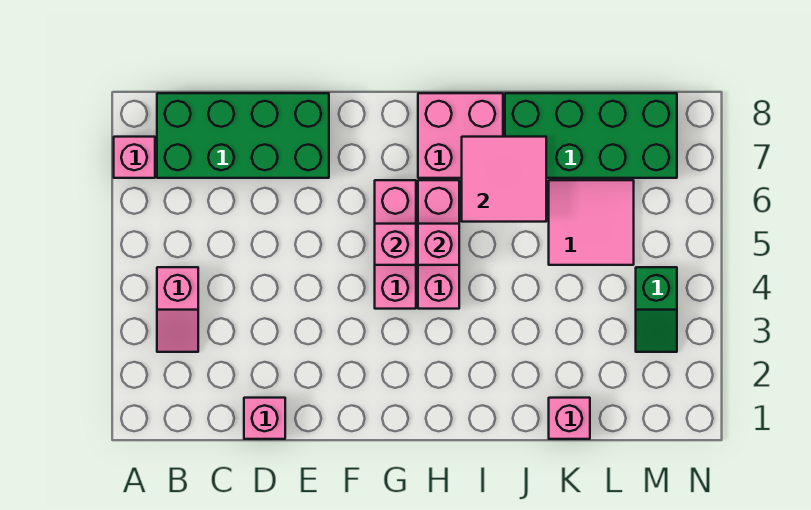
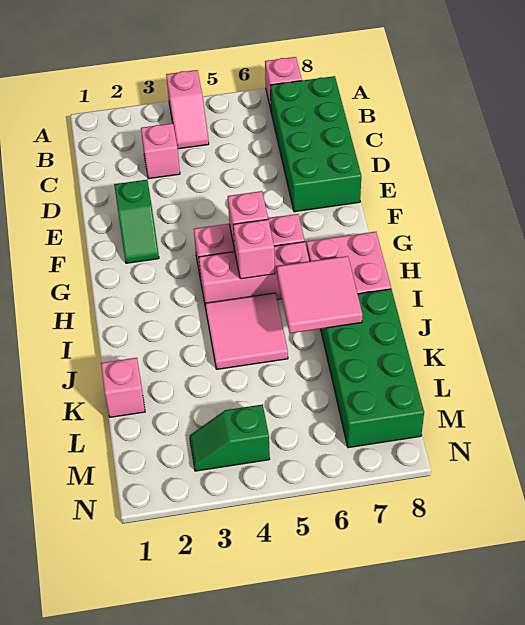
pink 1x2 slope [157,267,198,352] -> pink 1x2 slope turned to [166,70,209,149]
pink 1x1 brick [244,398,285,439] -> pink 1x1 brick moved to [141,123,180,179]
none -> green 1x2 slope [114,180,159,263]
pink 2x2 tile [549,180,634,265] -> pink 2x2 tile moved to [205,293,288,369]

